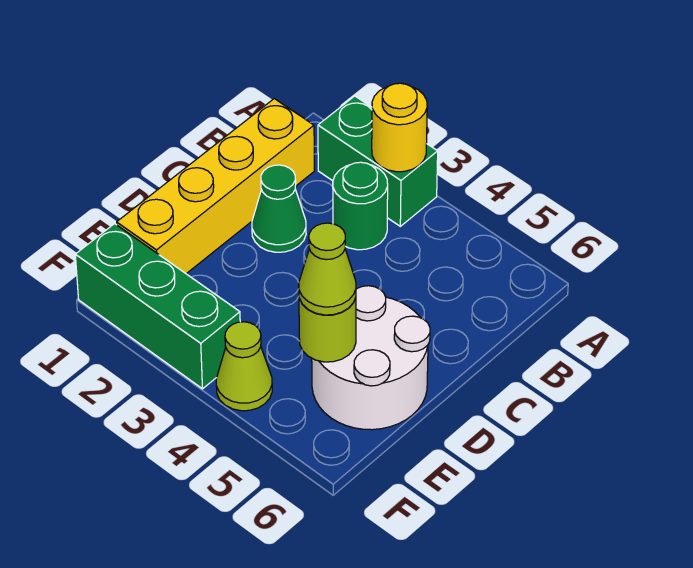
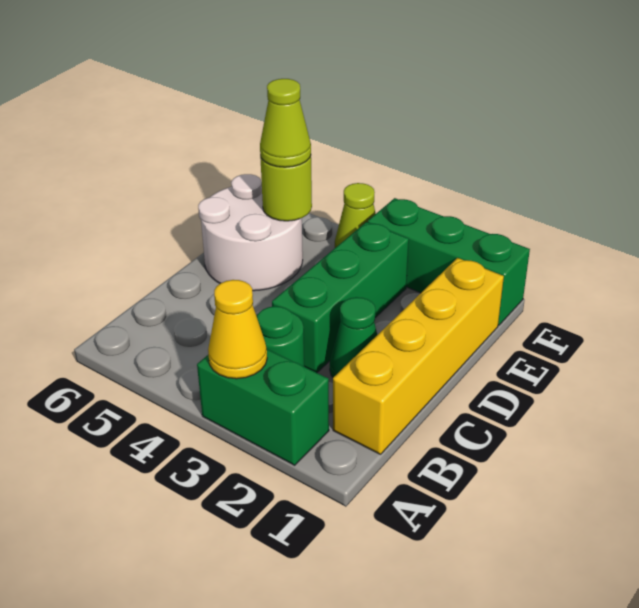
yellow 1x1 round brick [372,83,427,172] -> yellow 1x1 cone [208,280,267,379]
none -> green 1x3 brick [272,222,409,373]

